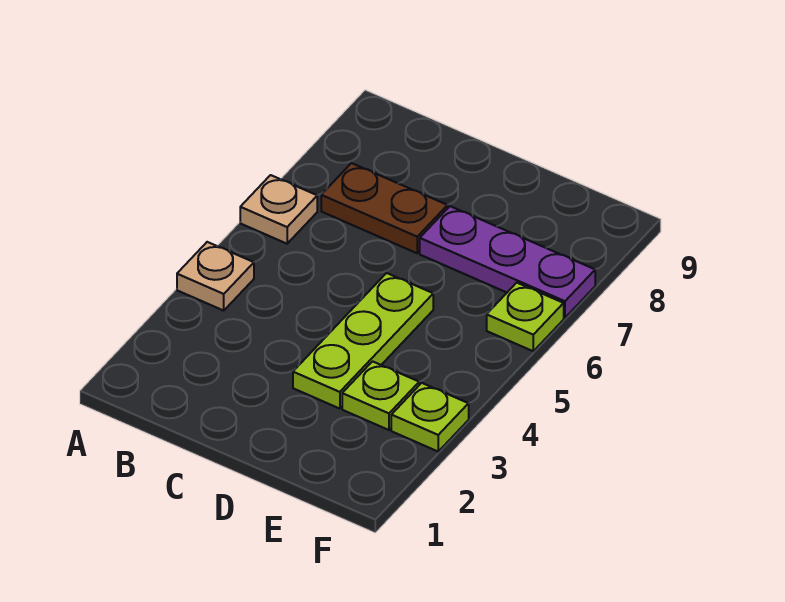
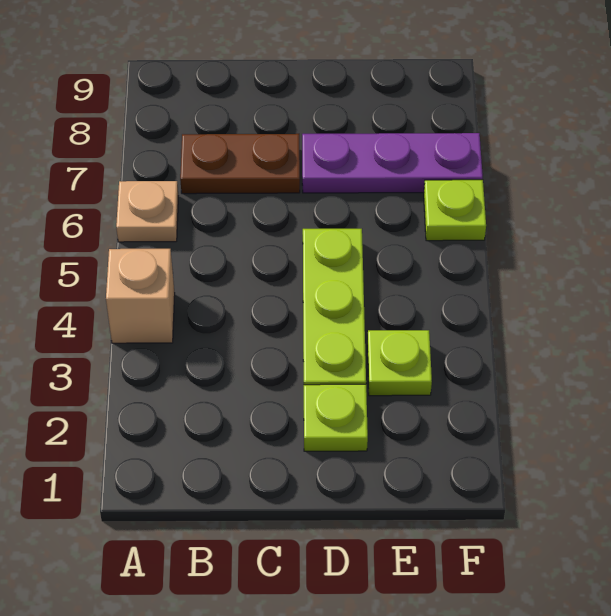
tan 1x1 plate [177,242,254,310] -> tan 1x1 brick [106,249,175,343]
lime 1x1 plate [391,383,469,451] -> lime 1x1 plate moved to [304,384,368,451]

